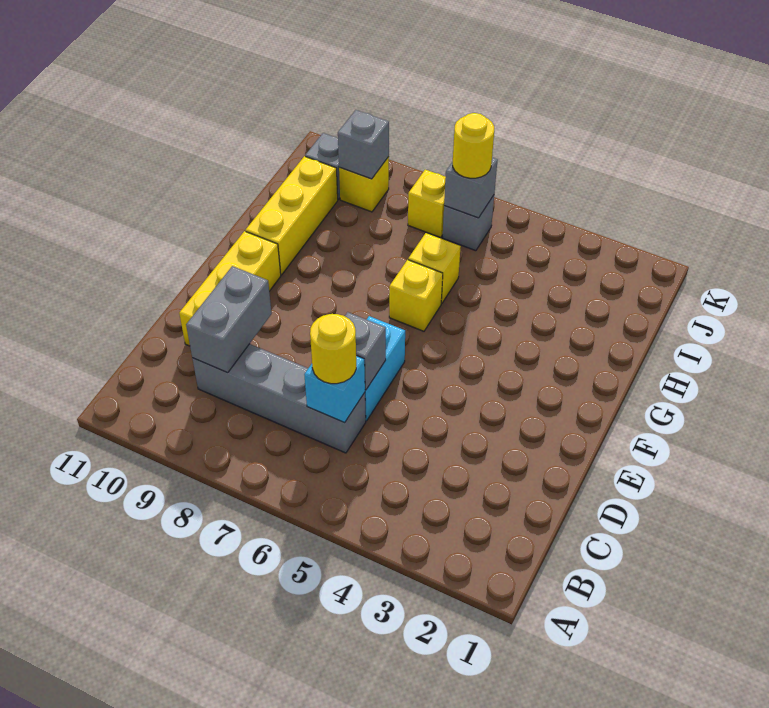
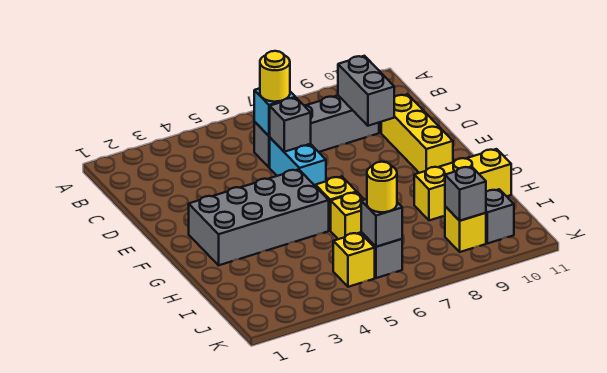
none -> grey 2x4 brick [189,169,329,265]
yellow 1x3 brick [245,156,338,275] -> yellow 1x3 brick turned to [414,149,511,220]
yellow 1x1 brick [408,170,446,237] -> yellow 1x1 brick moved to [333,233,375,287]

